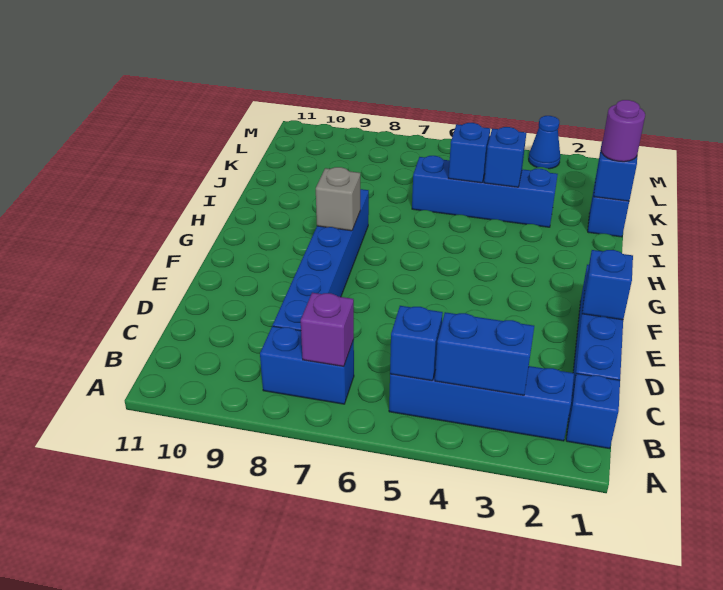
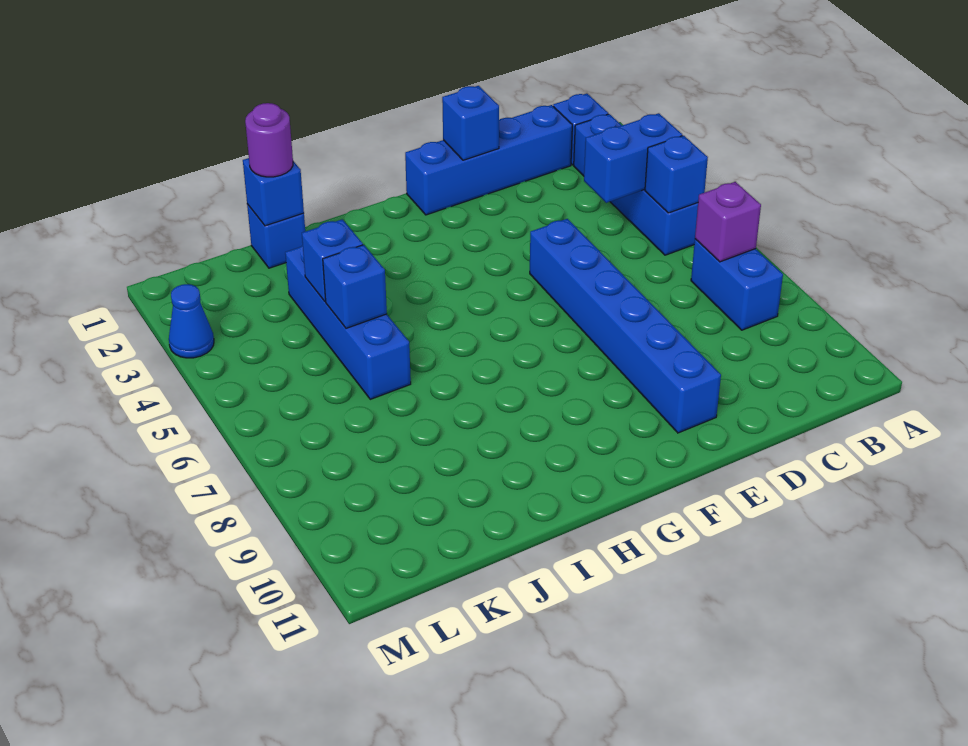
blue 1x2 brick [435,312,534,395] -> blue 1x2 brick turned to [584,113,682,203]
blue 1x6 brick [273,189,369,331] -> blue 1x6 brick turned to [530,219,721,433]
grey 1x1 brick [316,167,360,231] -> none

